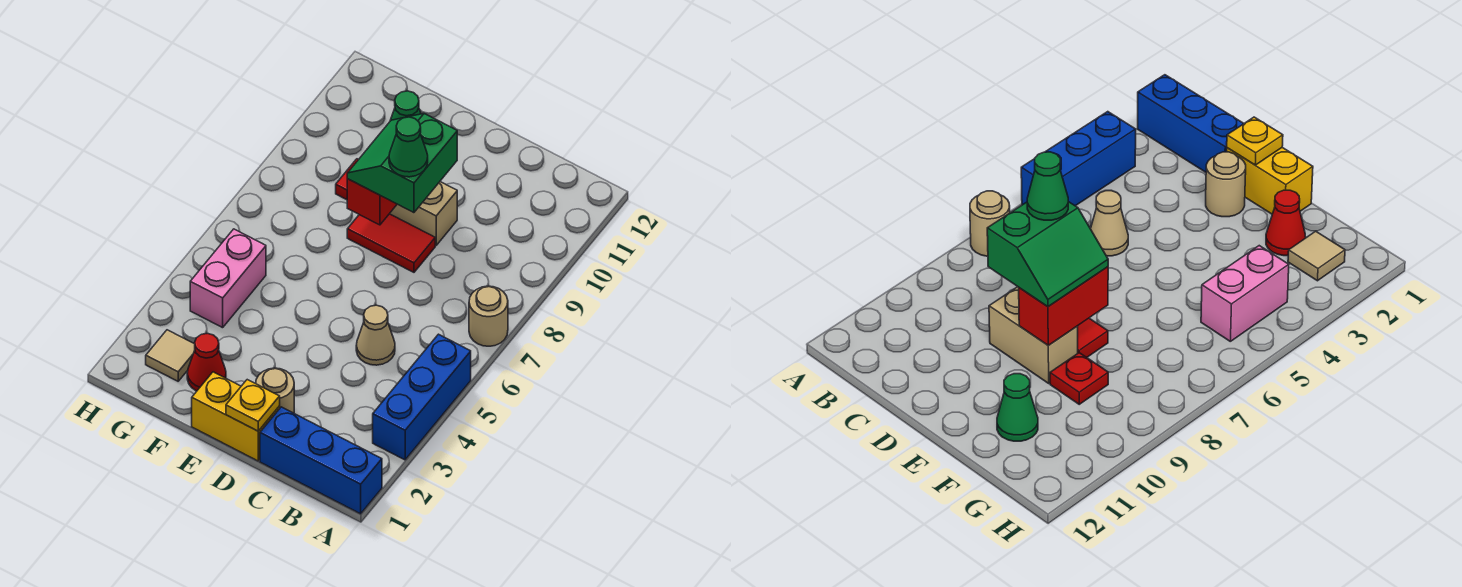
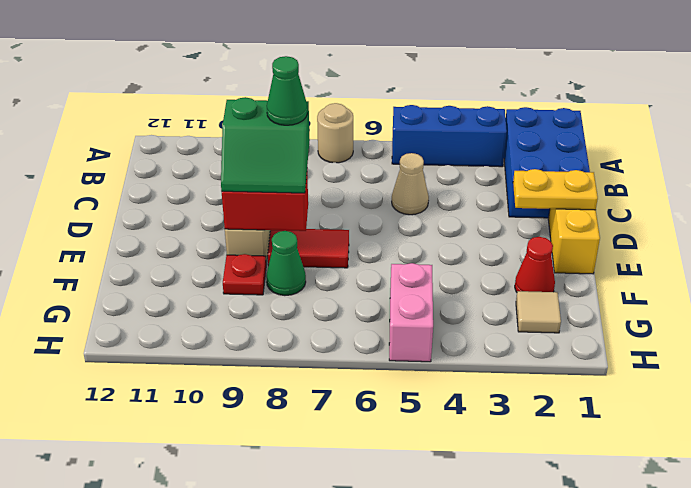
blue 1x3 brick [260,407,382,514] -> blue 2x3 brick [504,107,590,218]
yellow 1x1 plate [226,380,280,431] -> yellow 1x2 plate [513,169,598,210]
tan 1x1 round brick [256,368,294,413] -> none
red 1x2 tile [347,214,435,272] -> red 1x2 tile turned to [268,229,349,268]
green 1x1 cone [390,91,421,121] -> green 1x1 cone moved to [266,231,306,295]
pink 1x2 brick [190,229,266,328] -> pink 1x2 brick turned to [389,263,433,362]

